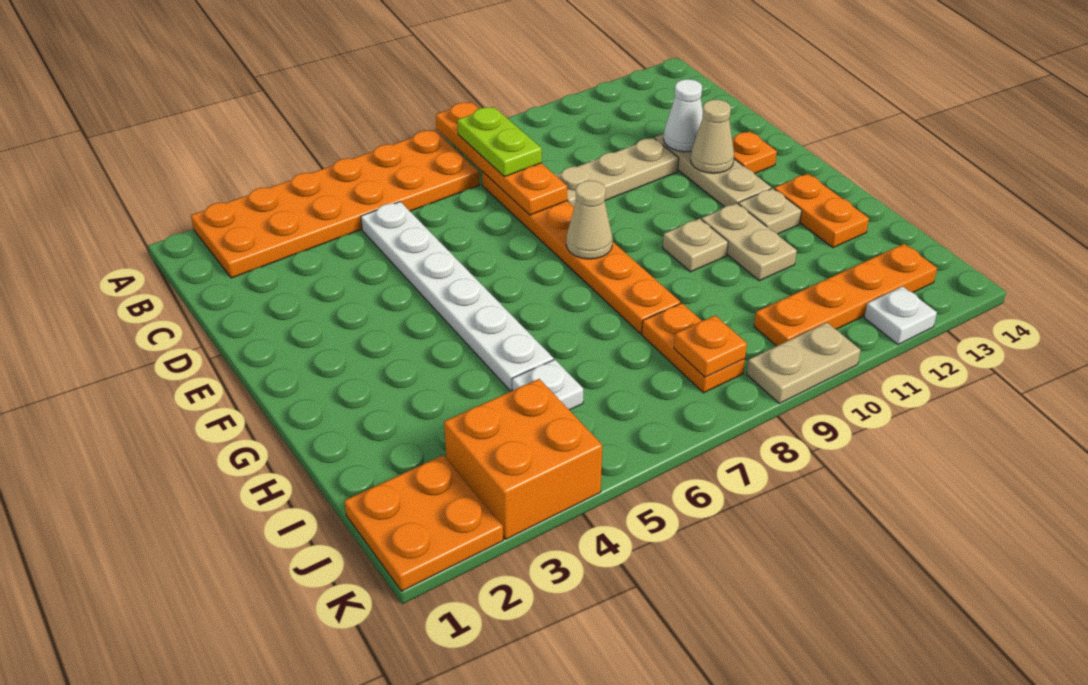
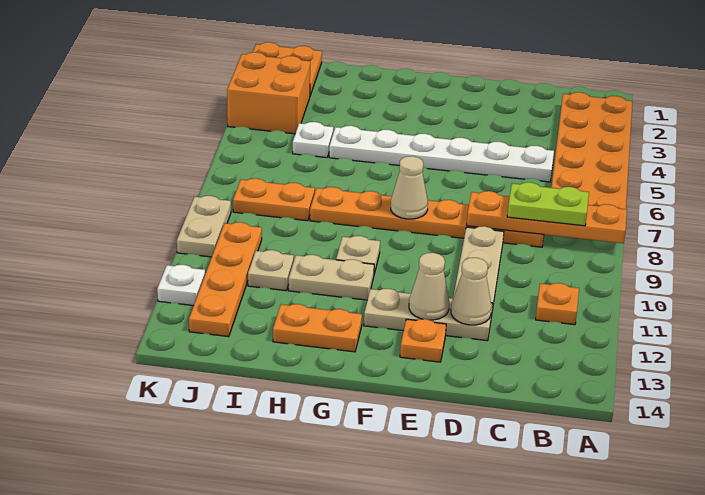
white 1x1 cone [664,79,703,152] -> tan 1x1 cone [451,258,492,325]
tan 1x1 plate [738,188,802,234] -> tan 1x1 plate moved to [248,250,294,291]
orange 1x1 plate [674,316,747,377] -> orange 1x1 plate moved to [536,283,579,325]

